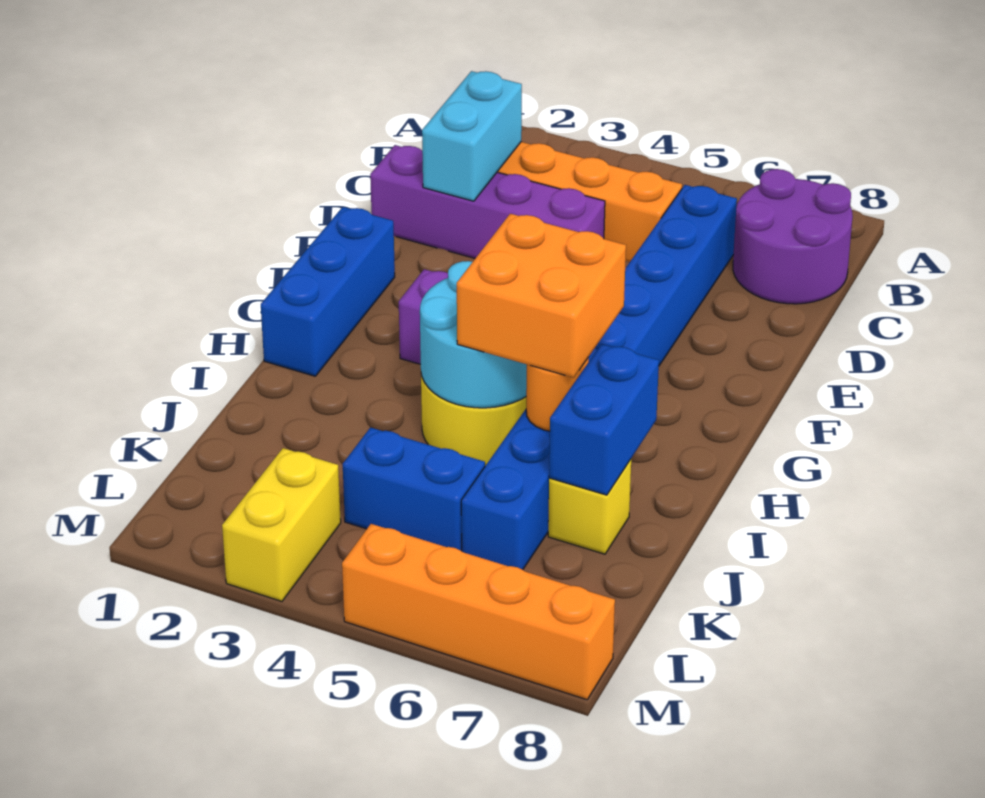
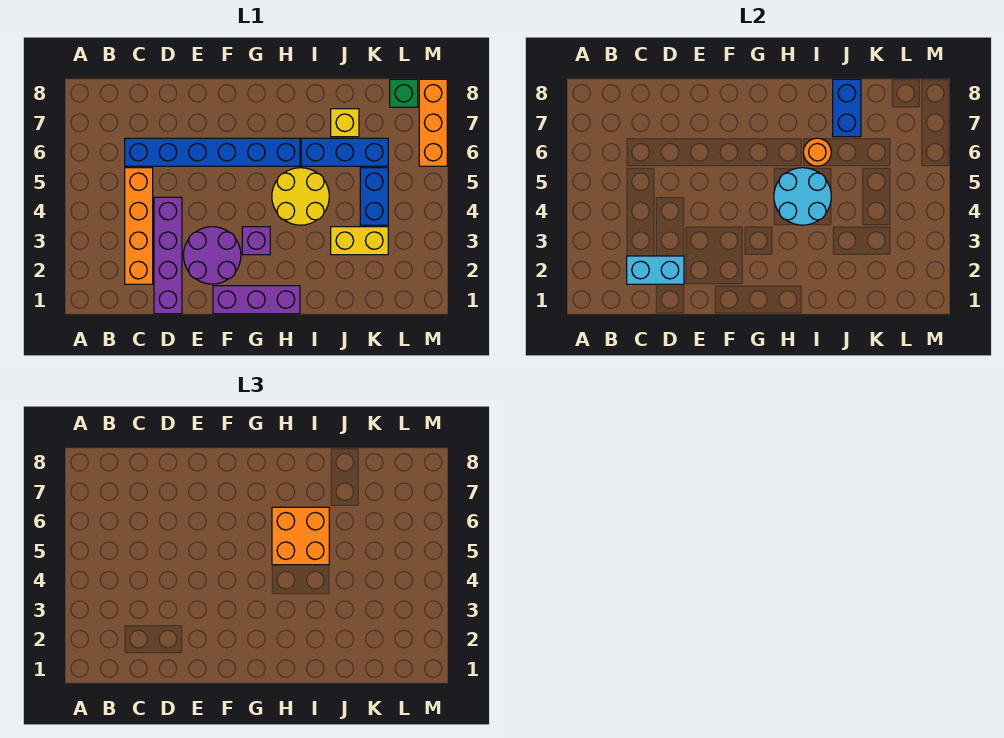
purple 2x2 round brick [733,169,853,304] -> purple 2x2 round brick moved to [183,227,241,284]
blue 1x3 brick [261,207,395,376] -> purple 1x3 brick [213,286,300,314]
blue 1x2 brick [549,344,659,495] -> blue 1x2 brick turned to [833,79,861,137]
yellow 1x2 brick [222,448,341,601] -> yellow 1x2 brick moved to [331,227,388,255]
none -> green 1x1 brick [390,79,418,107]
orange 1x4 brick [342,524,615,700] -> orange 1x3 brick [419,79,447,166]

